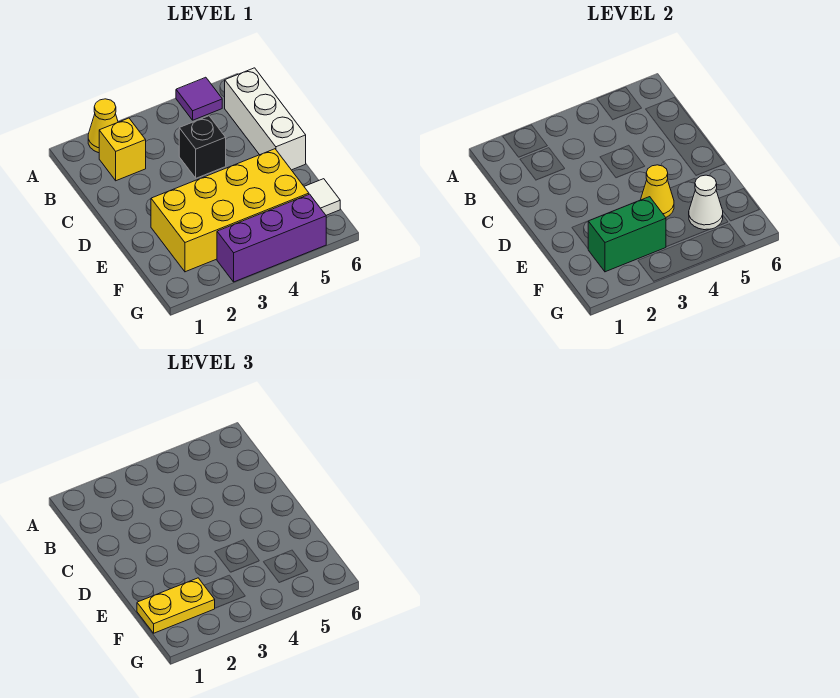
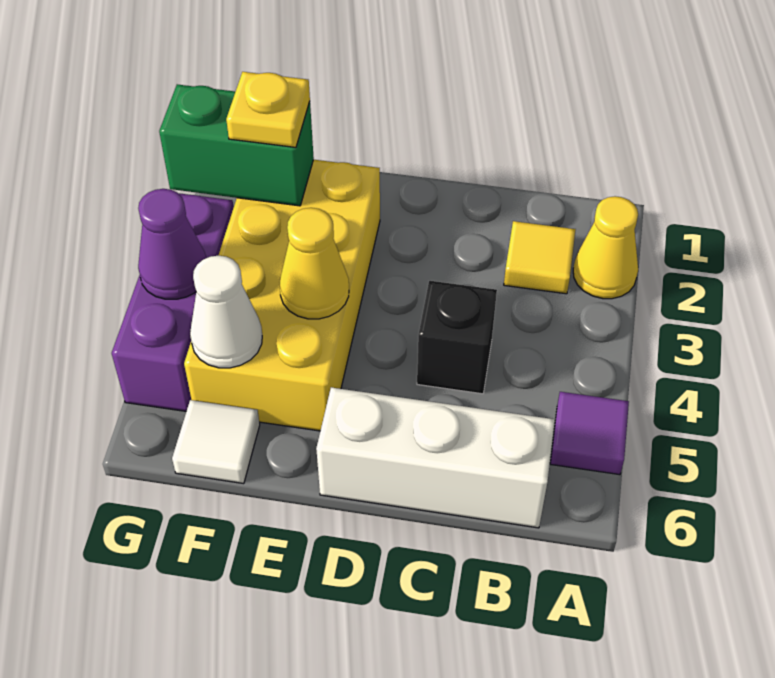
yellow 1x1 brick [99,118,146,181] -> yellow 1x1 tile [504,221,576,294]
yellow 1x2 plate [137,578,215,633] -> yellow 1x1 plate [226,72,310,147]
green 1x2 brick [588,197,666,272] -> green 1x2 brick turned to [159,84,314,206]
none -> purple 1x1 cone [138,189,206,299]

